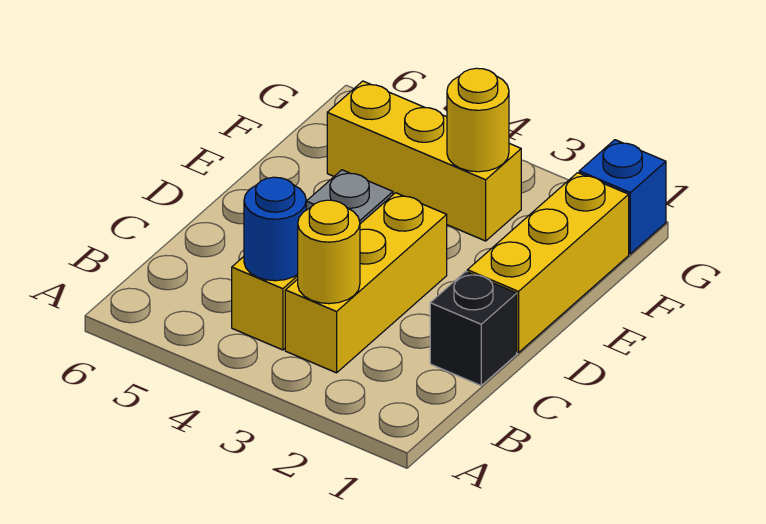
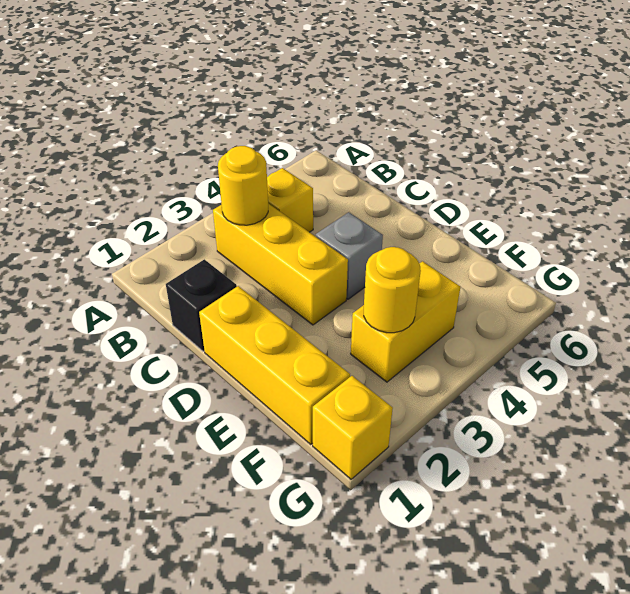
blue 1x1 round brick [244,177,306,281] -> none
yellow 1x3 brick [327,81,521,241] -> yellow 1x2 brick [351,261,460,382]
blue 1x1 brick [579,140,666,254] -> yellow 1x1 brick [313,376,393,479]

